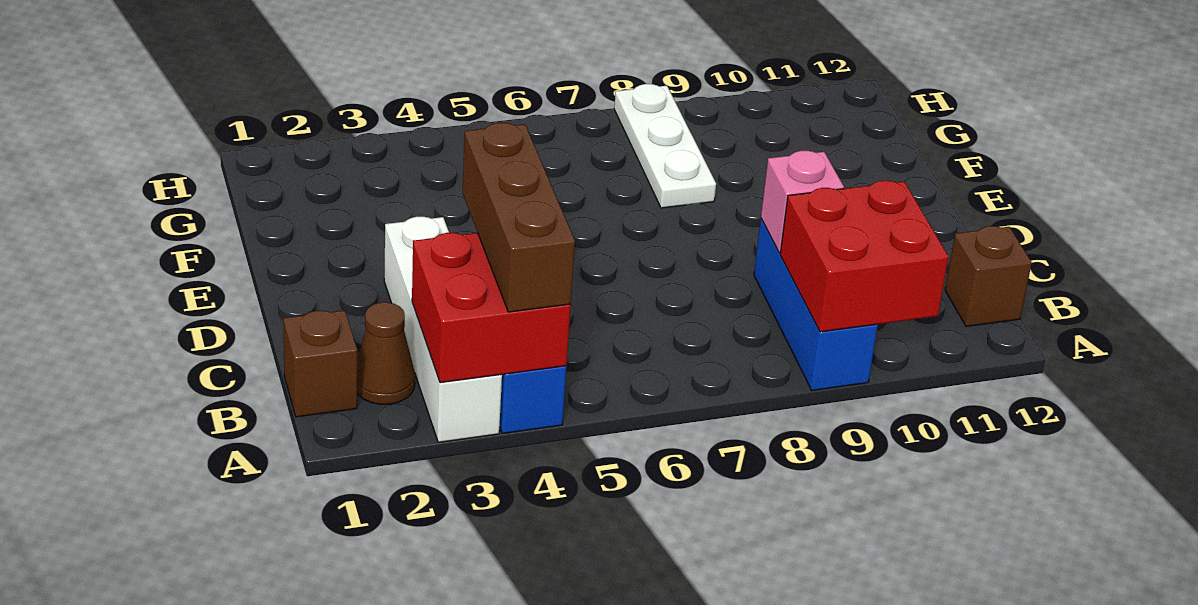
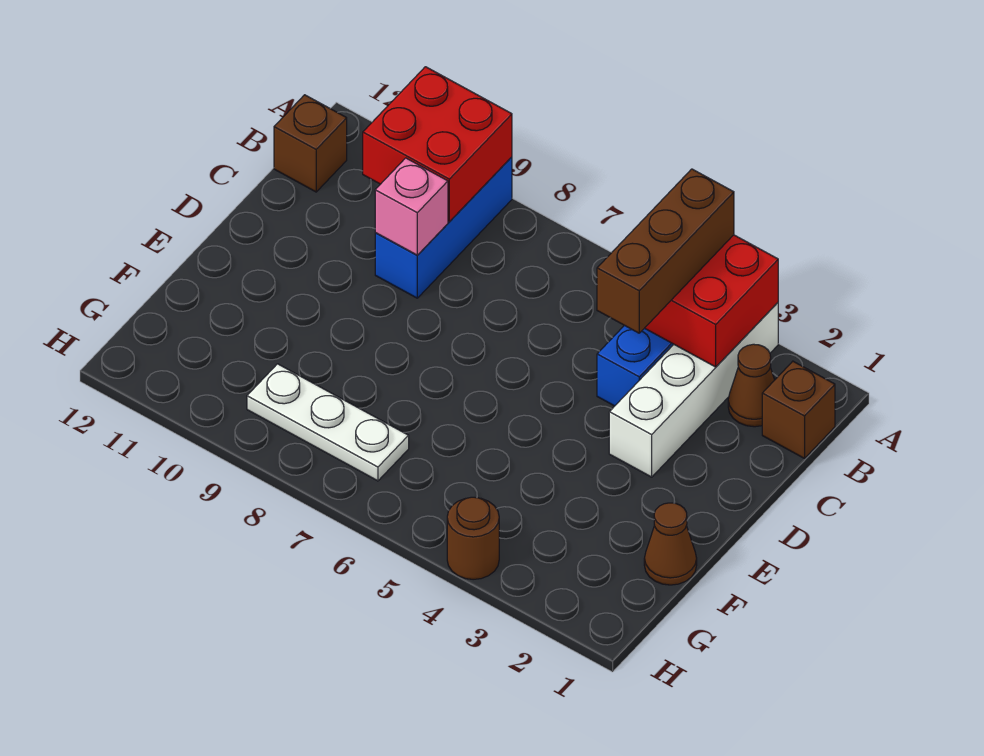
none -> brown 1x1 cone [644,503,697,585]
white 1x3 plate [614,84,716,208] -> white 1x3 plate turned to [247,364,409,481]
none -> brown 1x1 round brick [447,497,499,580]

